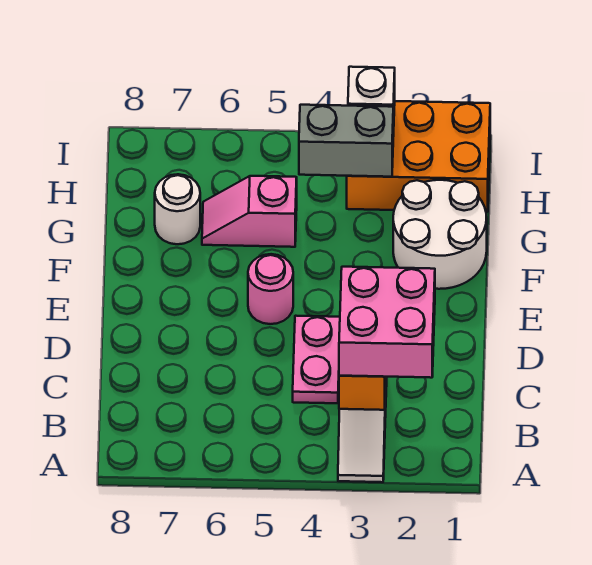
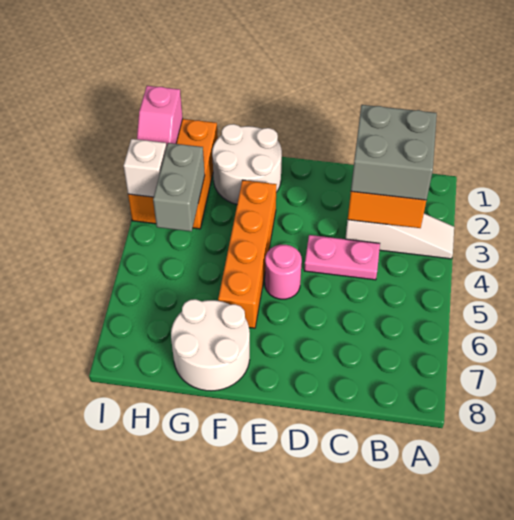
pink 2x2 brick [339,267,435,378] -> grey 2x2 brick [351,105,437,200]
none -> orange 1x4 brick [218,180,276,328]
pink 1x2 slope [202,176,297,247] -> pink 1x2 slope moved to [137,86,183,147]
white 1x1 round brick [155,174,200,244] -> white 2x2 round brick [171,299,250,391]

